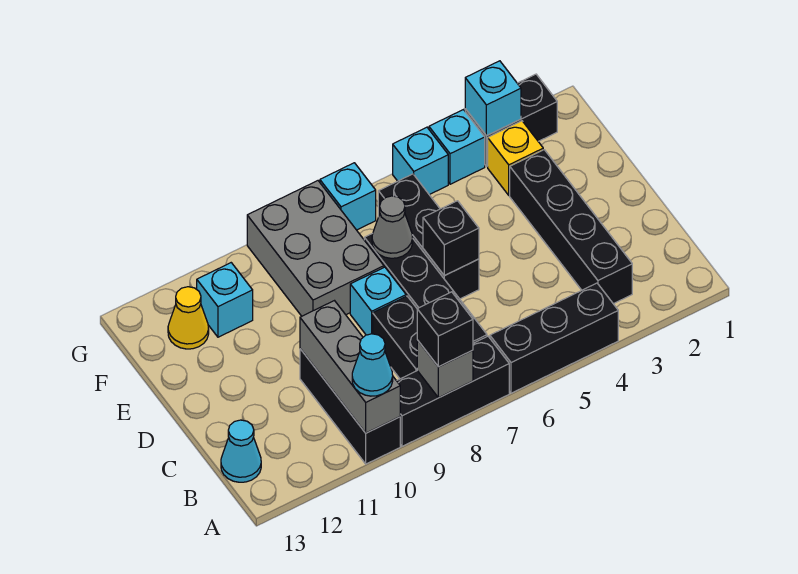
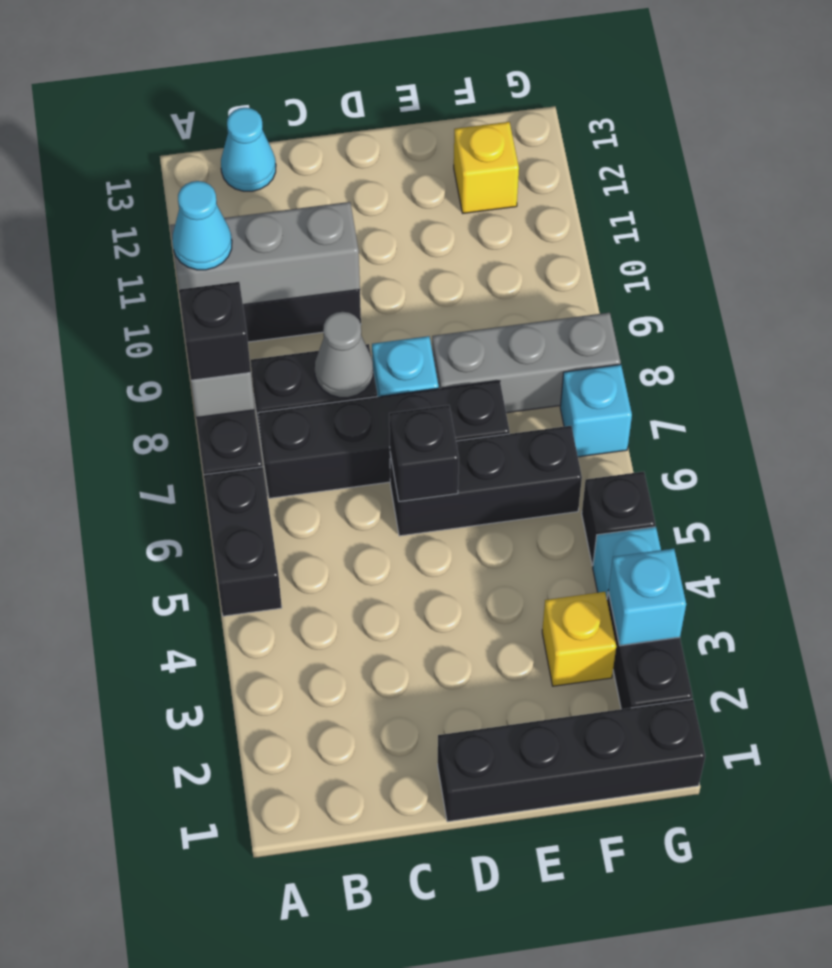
black 1x3 brick [490,283,618,393] -> black 1x2 brick [204,467,282,616]
black 1x4 brick [510,150,632,304] -> black 1x4 brick moved to [438,699,705,822]
grey 1x1 cone [372,196,413,258] -> grey 1x1 cone moved to [315,312,373,398]
grey 2x3 brick [247,181,384,316] -> grey 1x3 brick [432,313,621,413]
cyan 1x1 brick [197,263,253,337] -> none
yellow 1x1 cone [168,287,209,349] -> yellow 1x1 brick [454,122,519,213]
cyan 1x1 brick [393,127,448,195] -> black 1x1 brick [582,472,655,566]

